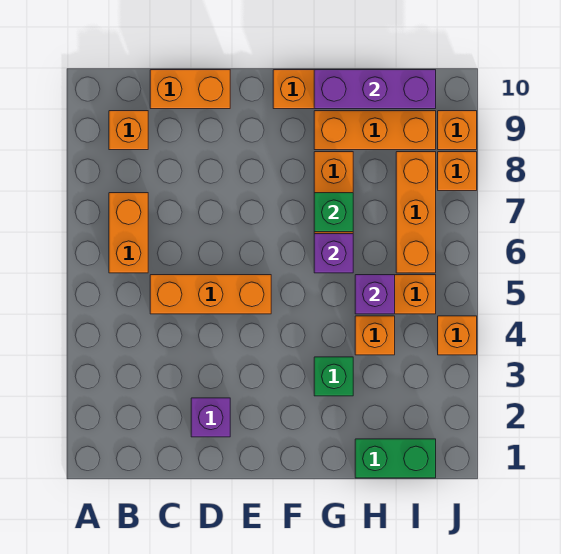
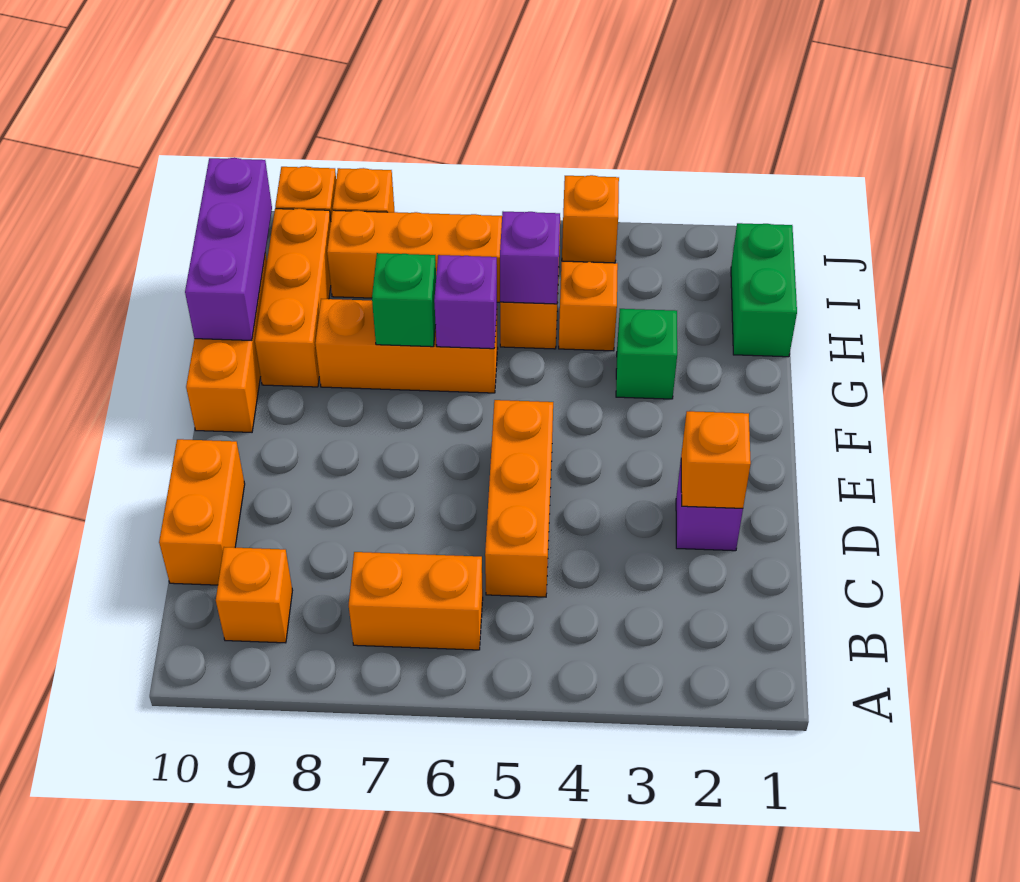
none -> orange 1x1 brick [681,411,751,508]

